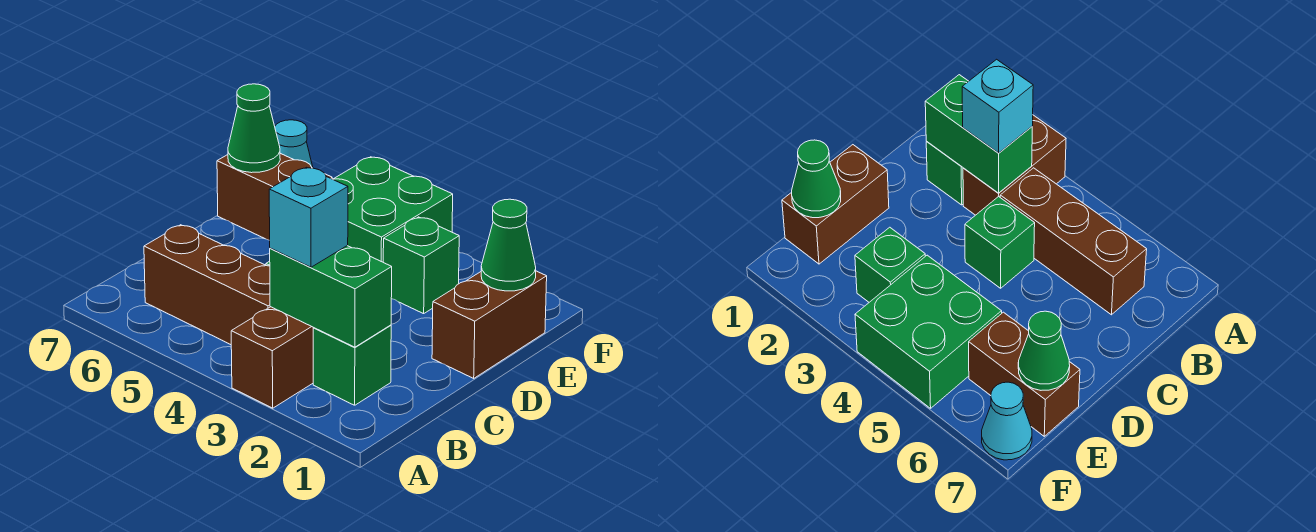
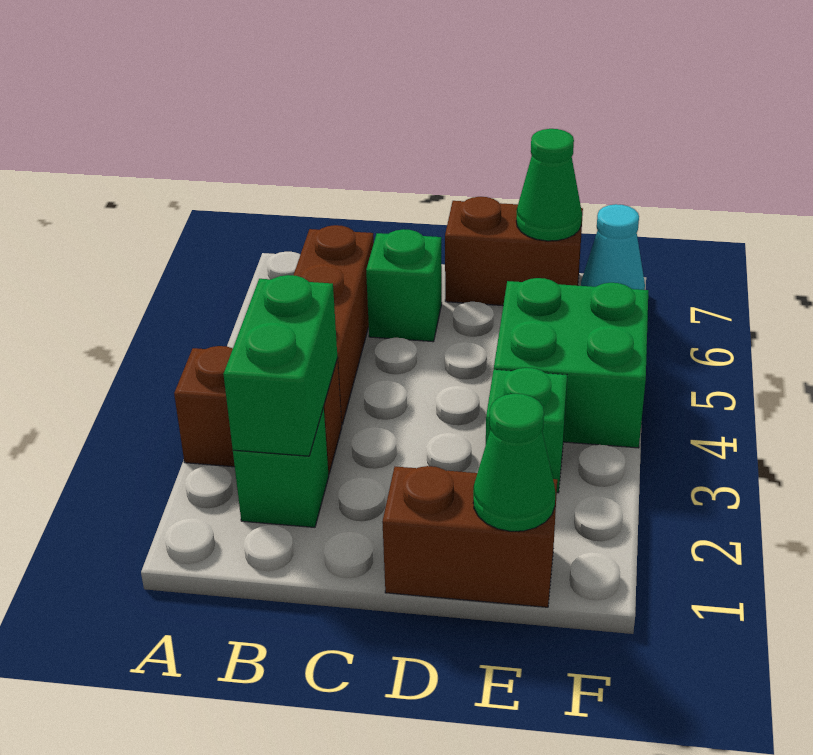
cyan 1x1 brick [269,167,348,267] -> none
green 1x1 brick [965,197,1035,288] -> green 1x1 brick moved to [366,229,442,342]
brown 1x2 brick [217,153,332,240] -> brown 1x2 brick turned to [445,197,583,305]

